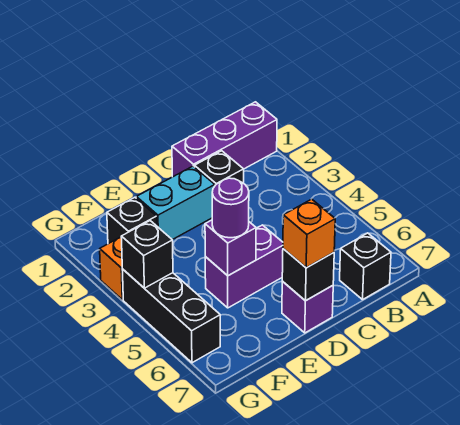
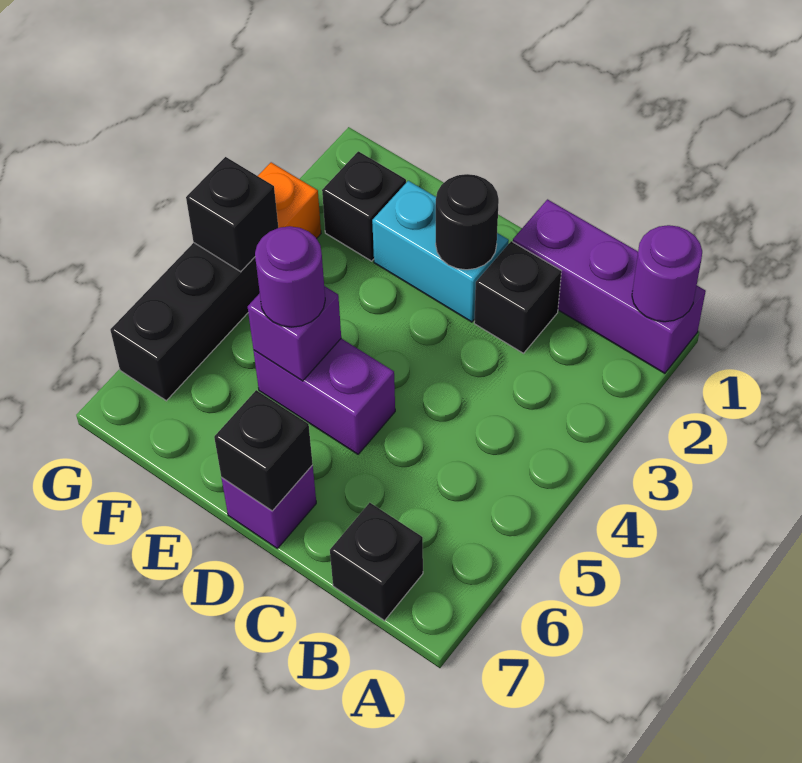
none -> purple 1x1 round brick [632,225,702,322]
none -> black 1x1 round brick [436,174,499,270]
orange 1x1 brick [283,199,335,268] -> none

